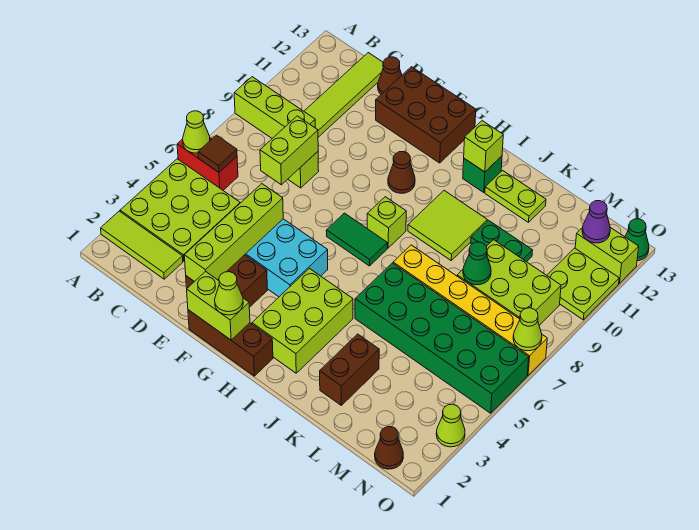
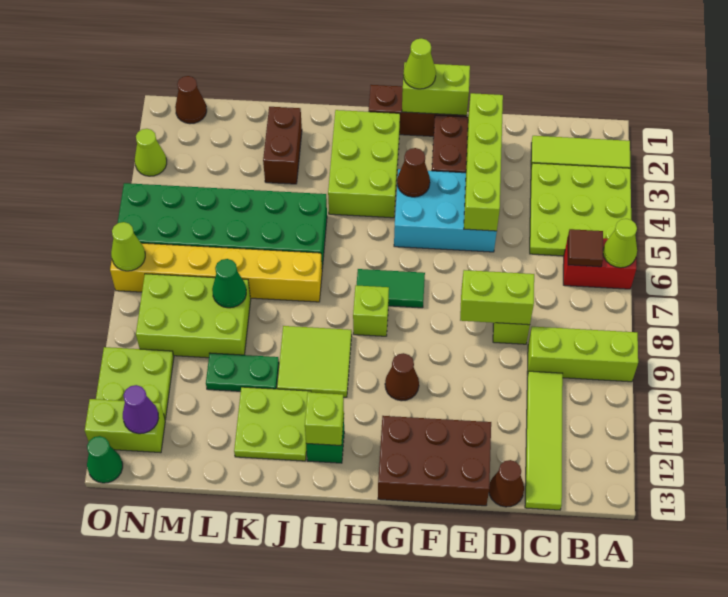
lime 1x2 brick [260,116,318,185] -> lime 1x2 brick turned to [460,270,534,325]
none -> brown 1x1 cone [397,148,430,197]
lime 1x2 plate [485,171,546,222] -> lime 2x2 plate [234,387,311,461]

